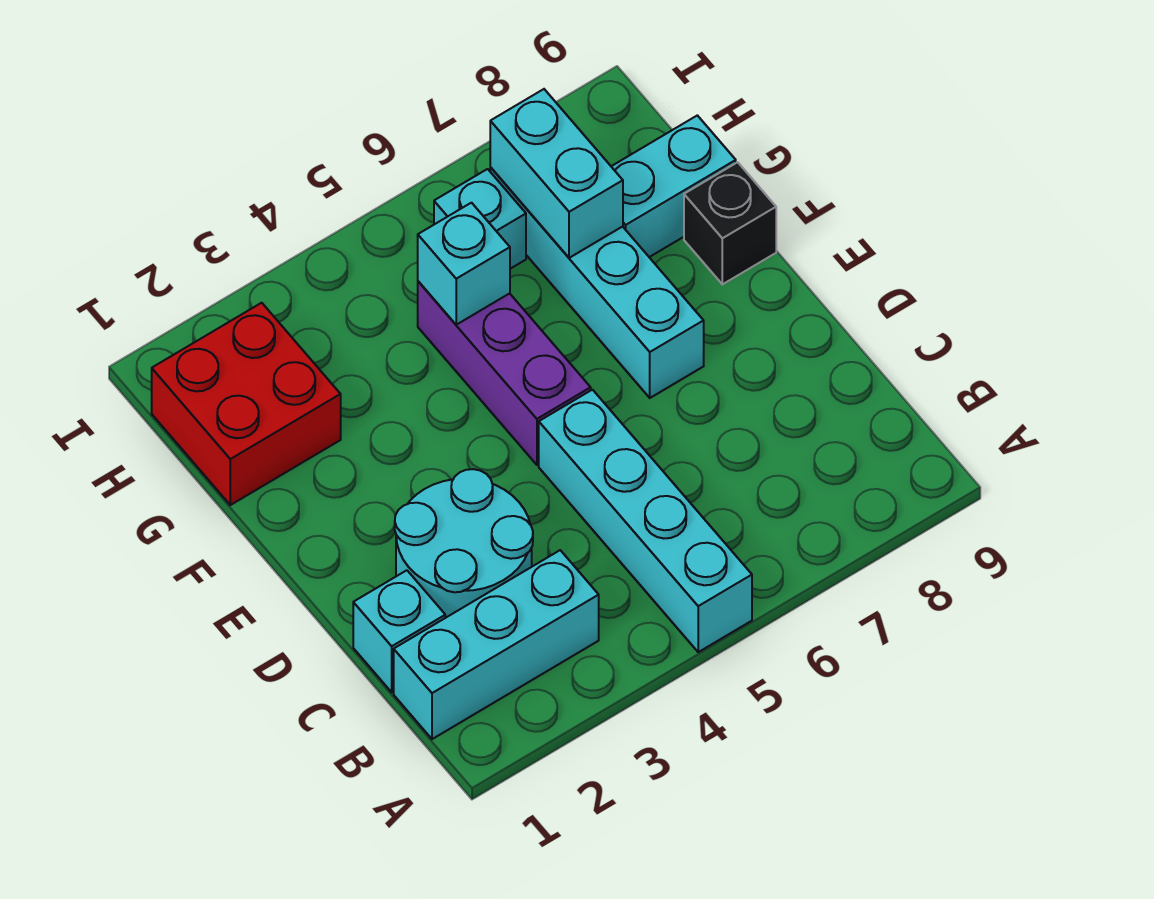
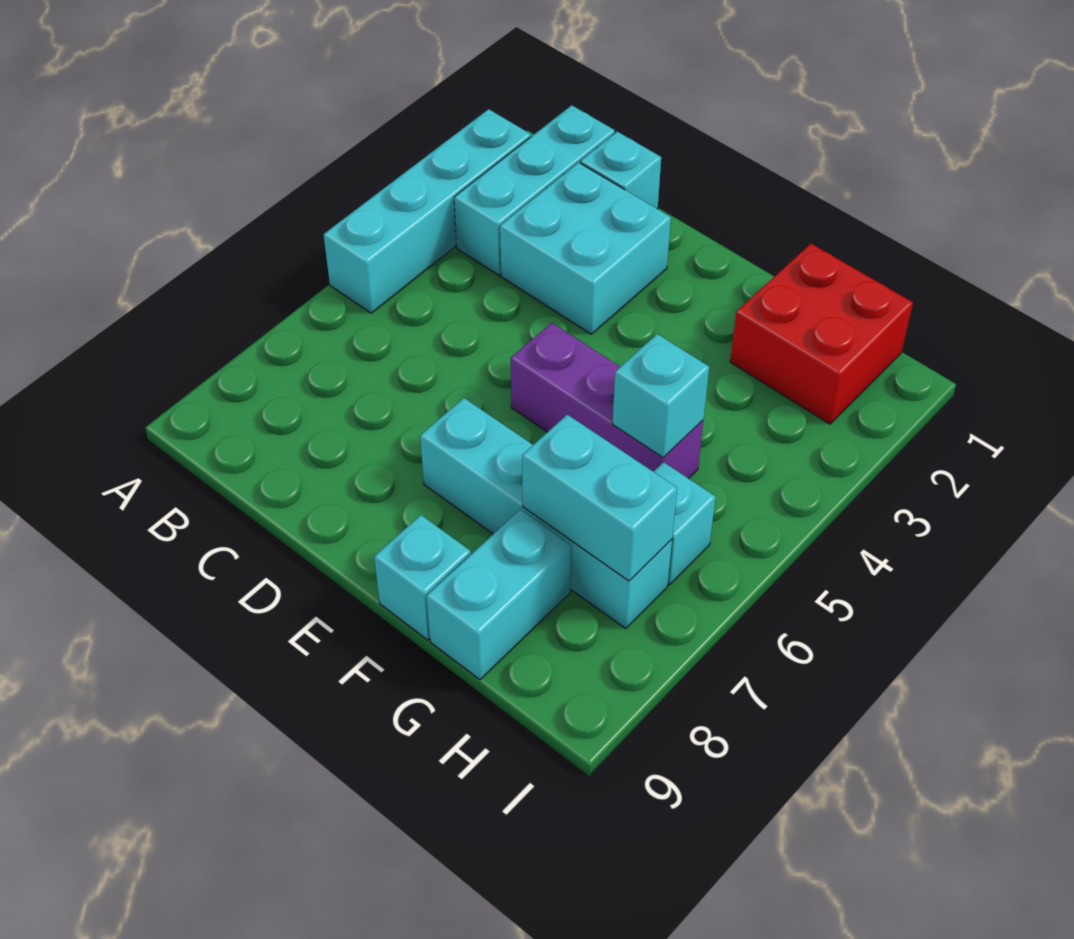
cyan 1x4 brick [539,390,752,652] -> cyan 1x4 brick turned to [324,109,531,313]
cyan 2x2 round brick [395,469,533,618] -> cyan 2x2 brick [500,162,671,334]
black 1x1 brick [684,162,776,284] -> cyan 1x1 brick [374,515,471,640]

